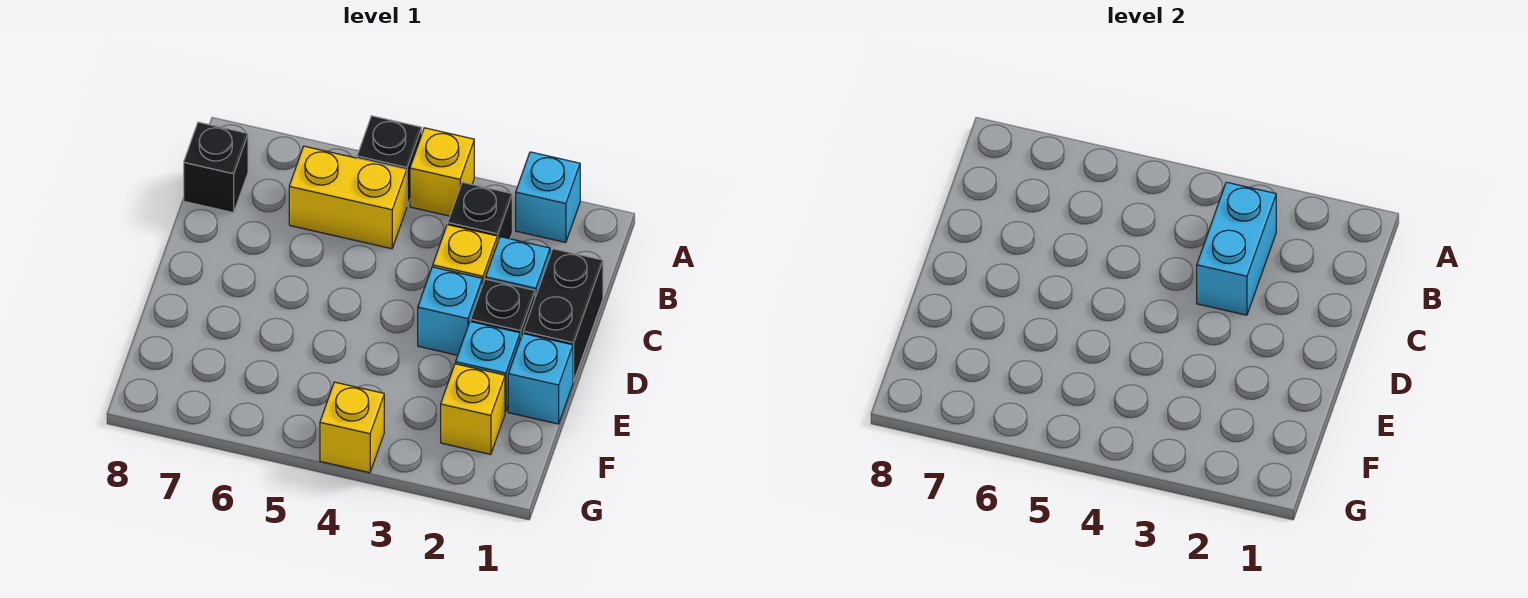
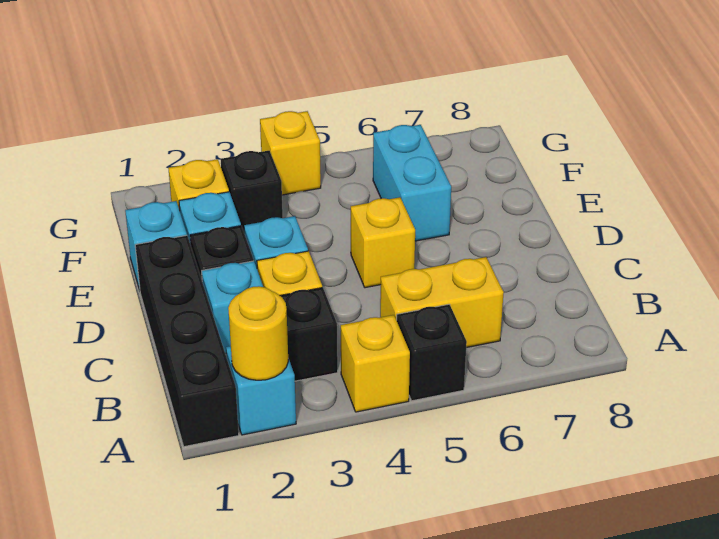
none -> yellow 1x1 round brick [228,286,288,380]
cyan 1x2 brick [1197,182,1276,315] -> cyan 1x2 brick moved to [373,125,451,241]
black 1x1 brick [184,122,248,213] -> black 1x1 brick moved to [221,151,283,233]
black 1x2 brick [523,249,603,382] -> black 1x4 brick [135,235,239,447]
none -> yellow 1x1 brick [351,197,415,288]

